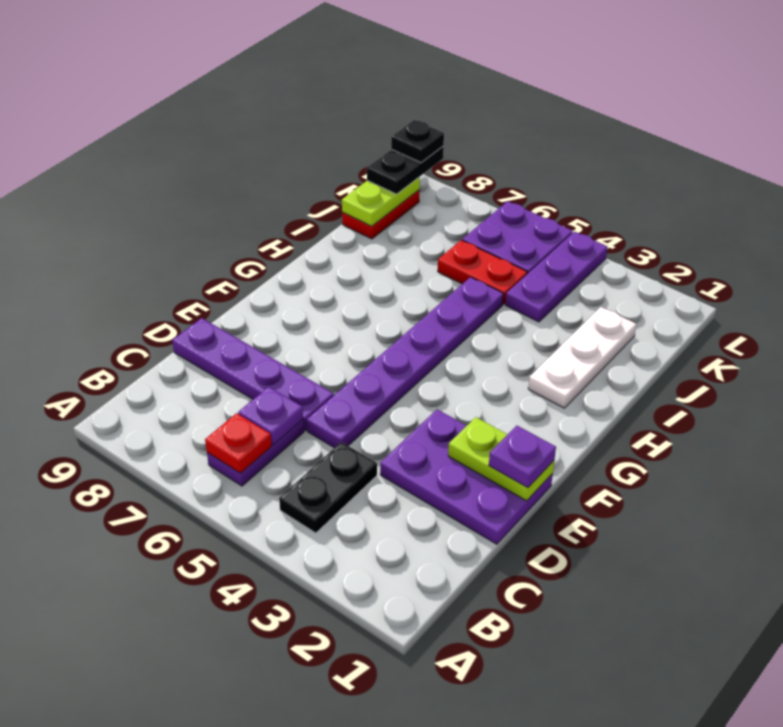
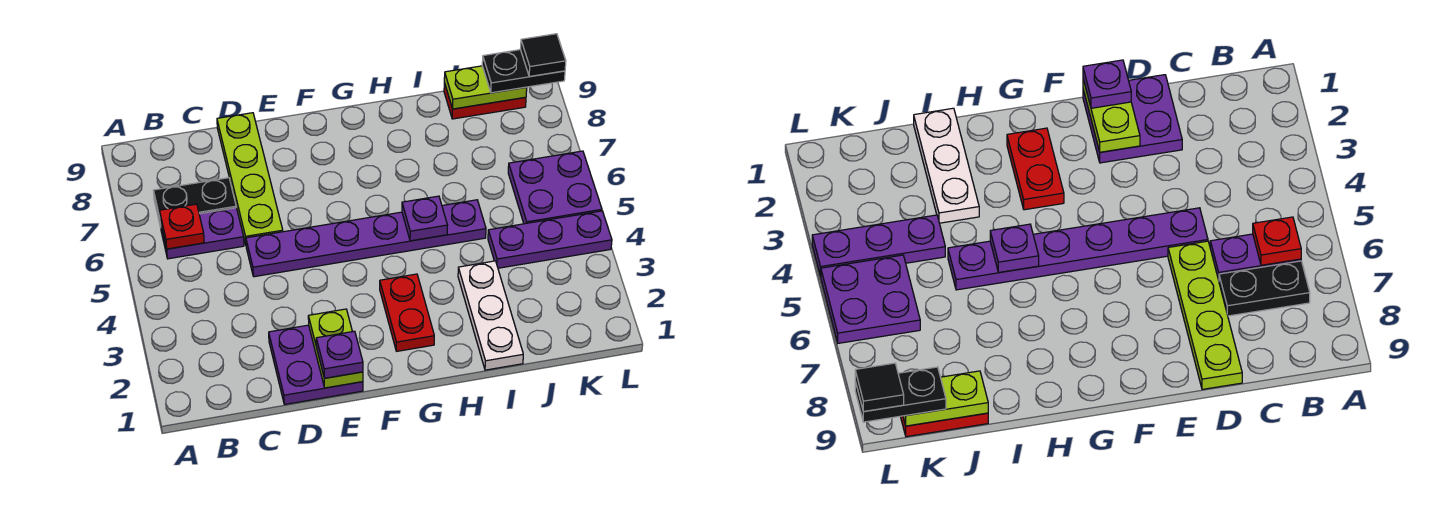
black 1x2 plate [279,442,377,533] -> black 1x2 plate moved to [153,178,236,228]
purple 1x1 plate [238,387,303,445] -> purple 1x1 plate moved to [402,196,447,241]
purple 2x3 plate [380,409,553,544] -> purple 2x2 plate [269,325,363,405]
purple 1x4 plate [172,318,334,430] -> lime 1x4 plate [217,113,283,244]
white 1x3 plate [528,307,636,408] -> white 1x3 plate turned to [458,261,523,370]
red 1x2 plate [438,240,527,304] -> red 1x2 plate moved to [380,274,434,351]
black 1x1 plate [391,120,444,162] -> black 1x1 tile [520,34,566,77]

